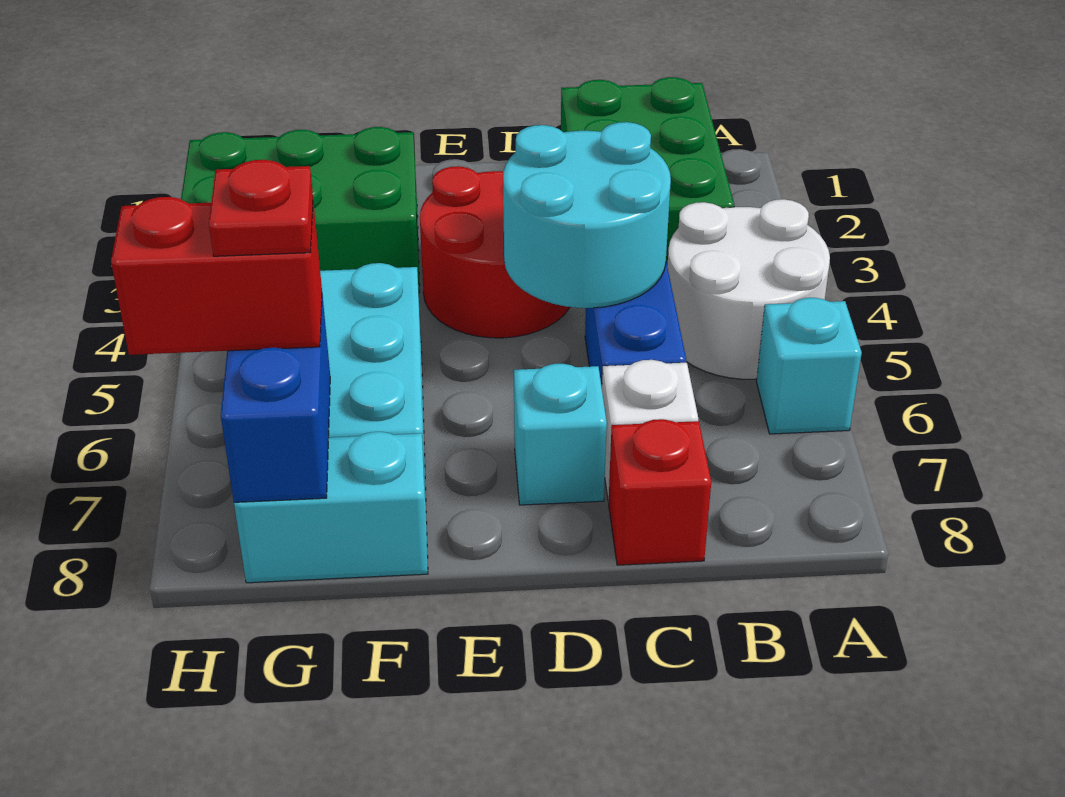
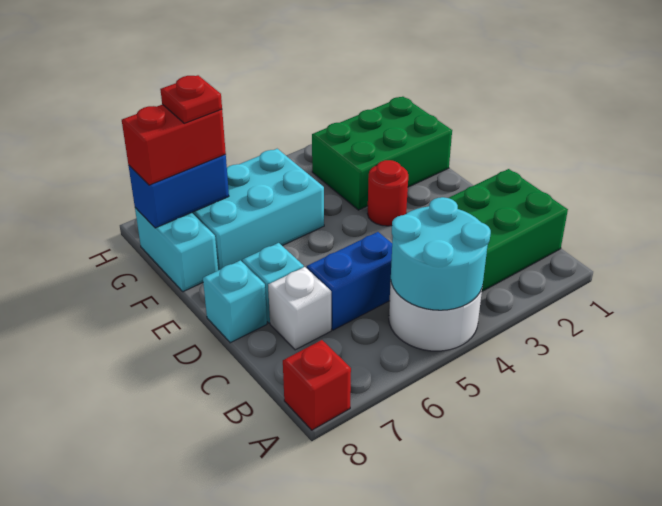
cyan 1x1 brick [756,298,862,434] -> cyan 1x1 brick moved to [203,260,267,343]
cyan 2x2 round brick [503,122,671,308] -> cyan 2x2 round brick moved to [391,197,491,310]
red 1x1 brick [609,419,711,565] -> red 1x1 brick moved to [283,340,351,430]
red 2x2 round brick [420,166,570,338] -> red 1x1 round brick [367,160,408,226]
green 2x3 brick [181,127,420,292] -> green 2x3 brick turned to [312,97,452,210]
red 1x2 brick [111,197,322,355] -> red 1x2 brick turned to [122,104,226,185]

